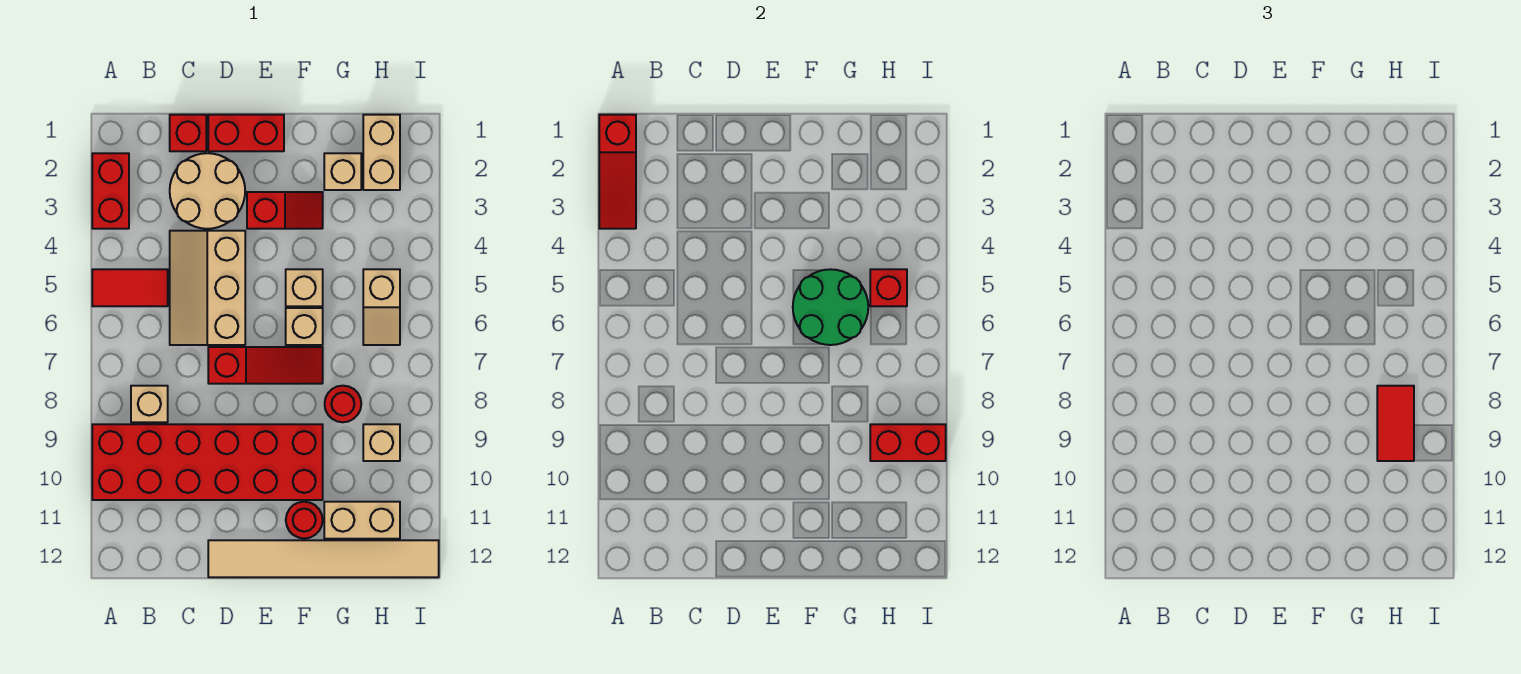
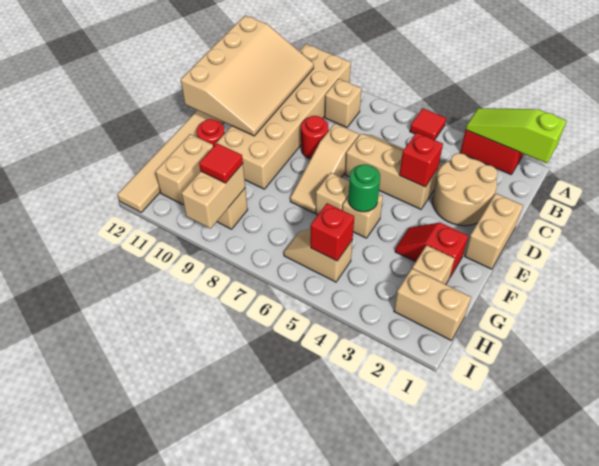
red 1x3 slope [599,115,636,229] -> lime 1x3 slope [466,108,566,163]
red 1x2 tile [92,269,168,306] -> red 1x1 tile [410,108,446,140]
red 2x6 brick [92,424,323,500] -> tan 2x6 brick [215,44,351,189]
none -> tan 3x4 slope [181,15,314,136]
red 1x1 brick [170,115,206,151] -> red 1x1 brick moved to [399,132,443,187]
red 1x2 brick [208,115,284,151] -> tan 1x2 brick [465,194,523,269]
red 1x3 slope [208,347,323,384] -> tan 1x3 slope [290,124,359,213]
red 1x2 slope [247,192,323,229] -> red 1x2 slope turned to [395,222,468,277]
green 2x2 round brick [793,269,868,345] -> green 1x1 round brick [348,164,380,212]
red 1x1 round brick [325,386,361,422] -> red 1x1 round brick moved to [301,116,328,159]
red 1x2 tile [1377,386,1414,461] -> red 1x1 tile [199,143,243,183]
red 1x2 brick [870,424,946,461] -> tan 1x2 brick [182,164,245,229]

